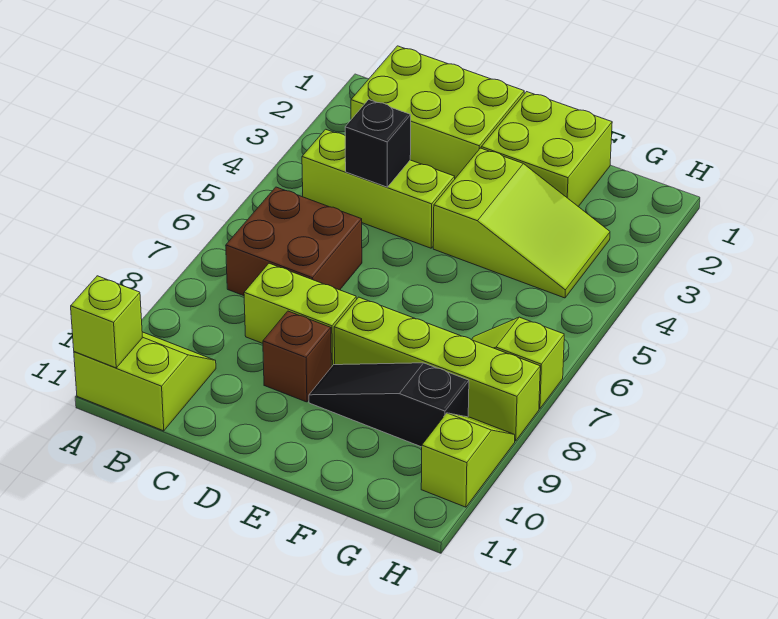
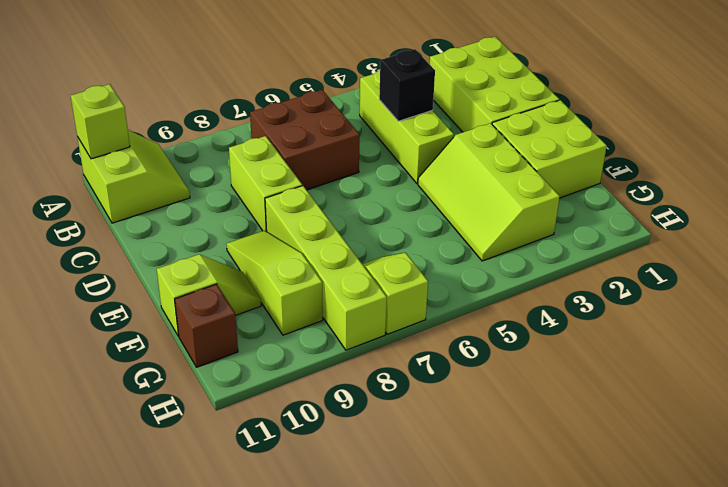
brown 1x1 brick [263,311,331,402] -> brown 1x1 brick moved to [175,284,238,367]
lime 2x3 slope [433,148,610,298] -> lime 2x3 slope turned to [418,123,560,261]
black 1x3 slope [309,363,469,447] -> lime 1x3 slope [227,231,323,335]
lime 1x2 slope [421,413,515,507] -> lime 1x2 slope moved to [157,254,261,336]

